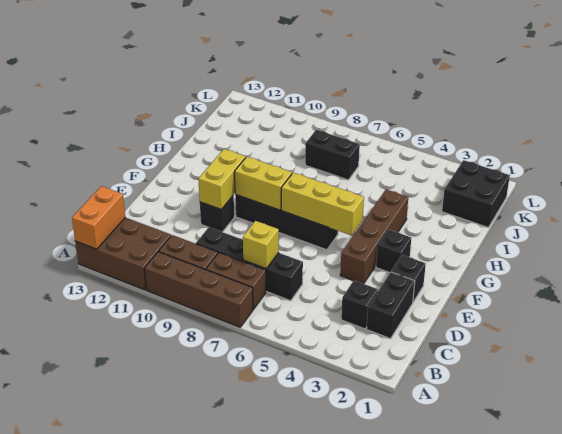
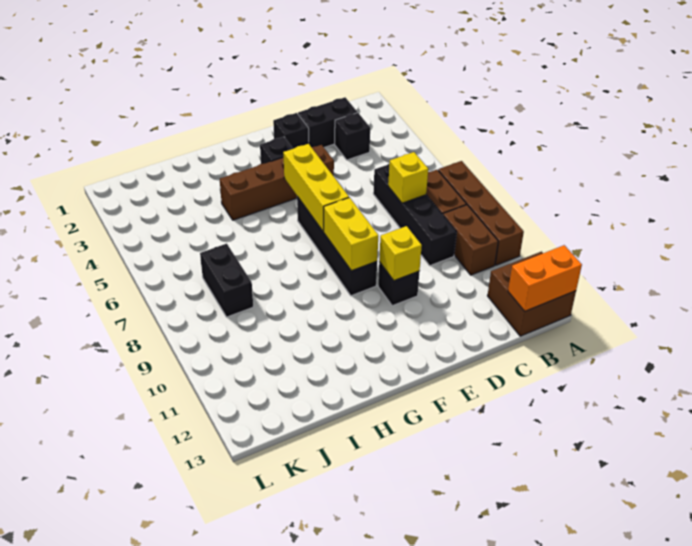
brown 2x3 brick [75,218,171,290] -> brown 2x2 brick [488,252,576,336]
yellow 1x2 brick [198,149,246,209] -> yellow 1x1 brick [379,226,422,281]
black 2x2 brick [442,160,510,228] -> none

